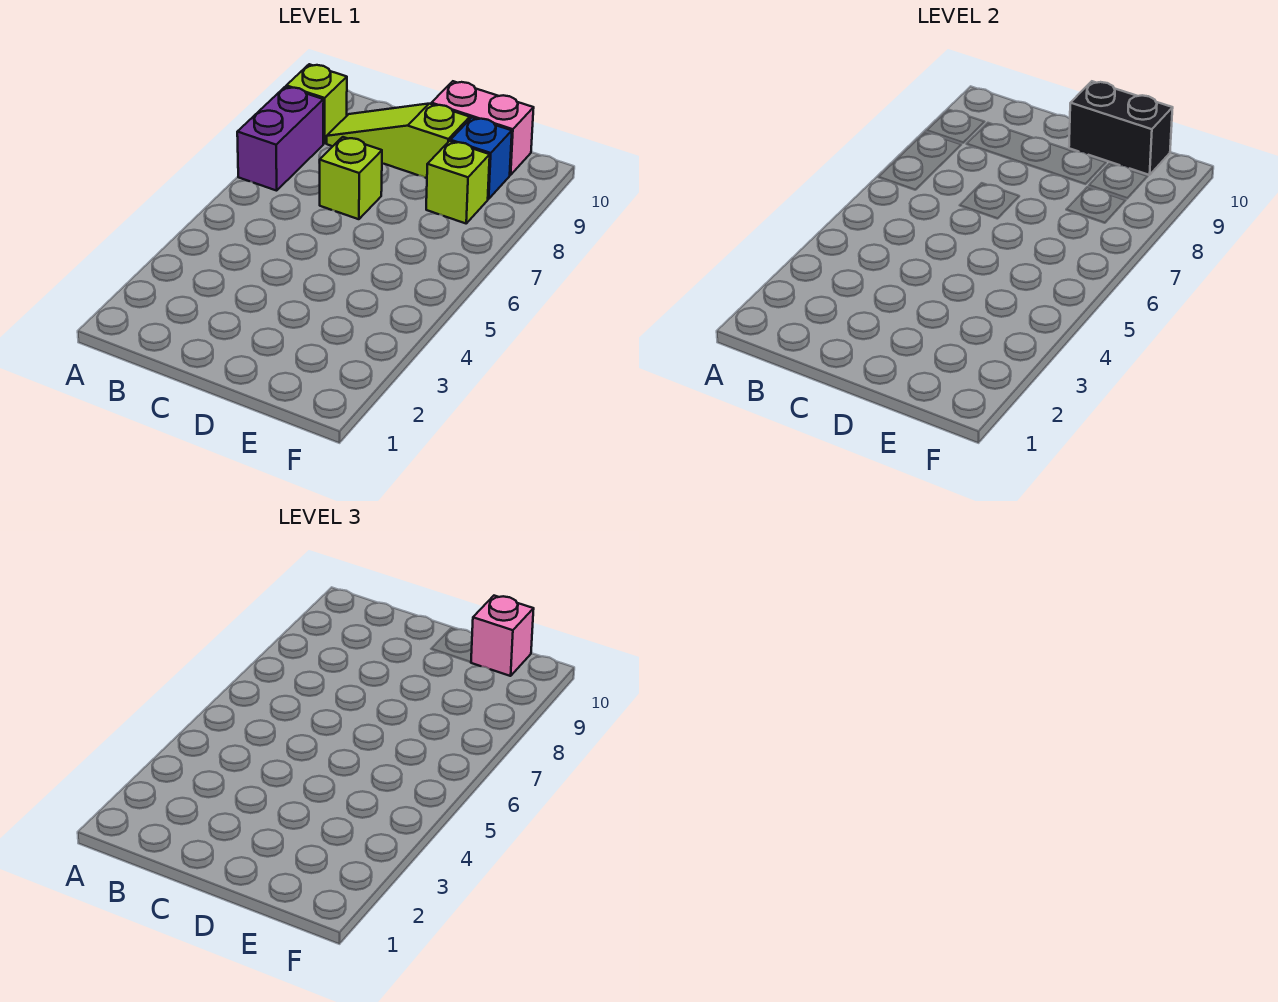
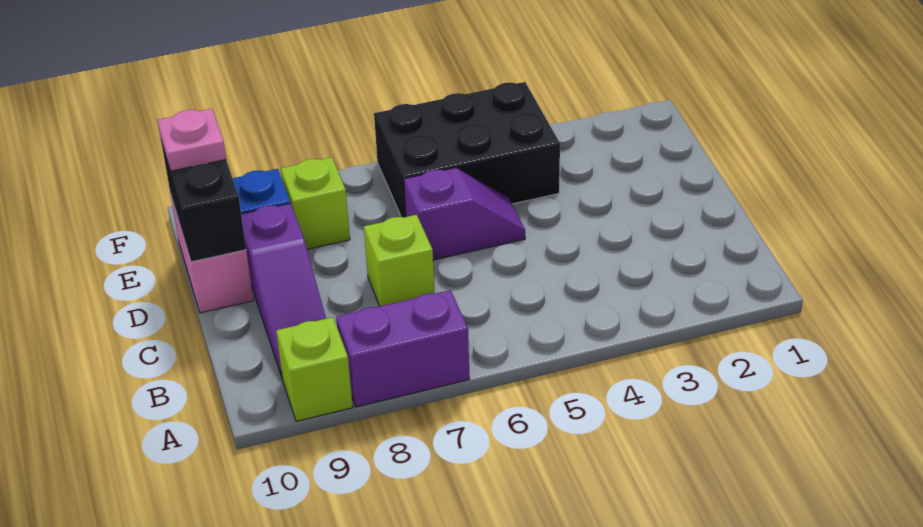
lime 1x3 slope [327,104,470,178] -> purple 1x3 slope [241,203,326,377]
none -> purple 1x2 slope [404,168,525,260]
none -> black 2x3 brick [374,82,560,218]
pink 1x1 brick [471,596,534,676] -> pink 1x1 plate [158,109,226,171]

